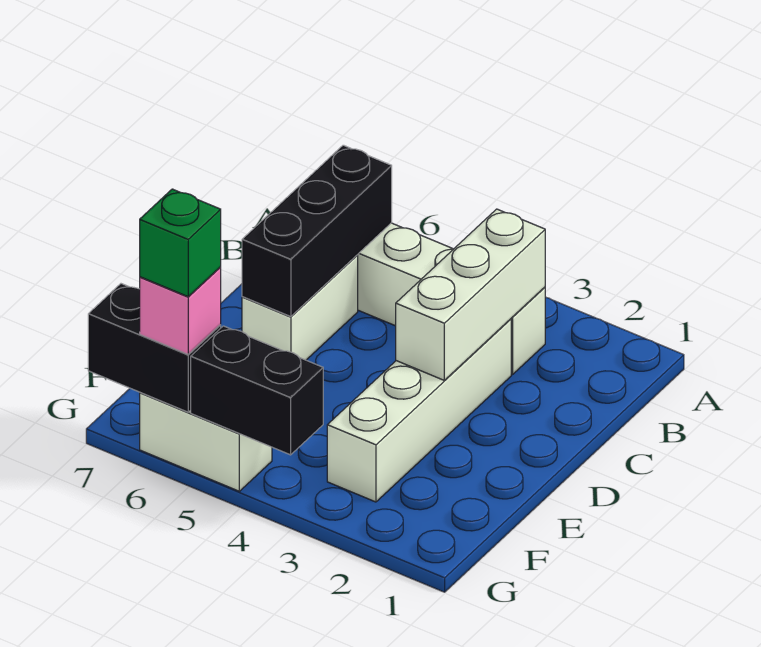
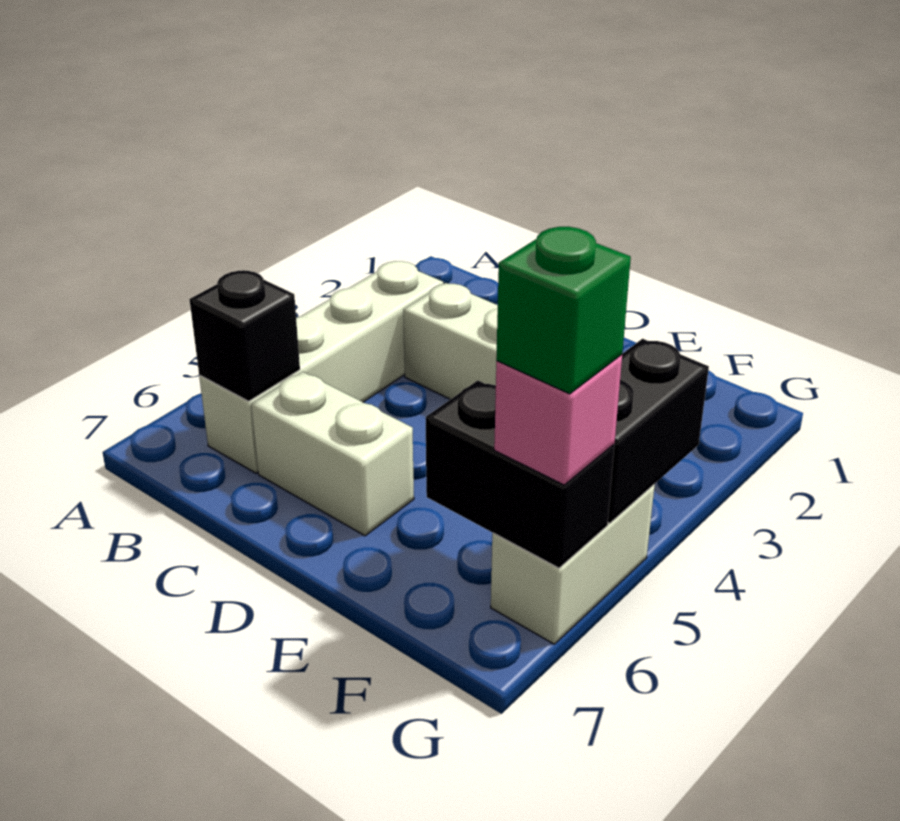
white 1x3 brick [396,209,545,381] -> none
black 1x3 brick [242,145,392,317] -> black 1x1 brick [189,270,300,401]
black 1x2 brick [88,284,221,412] -> black 1x2 brick turned to [426,380,614,568]

